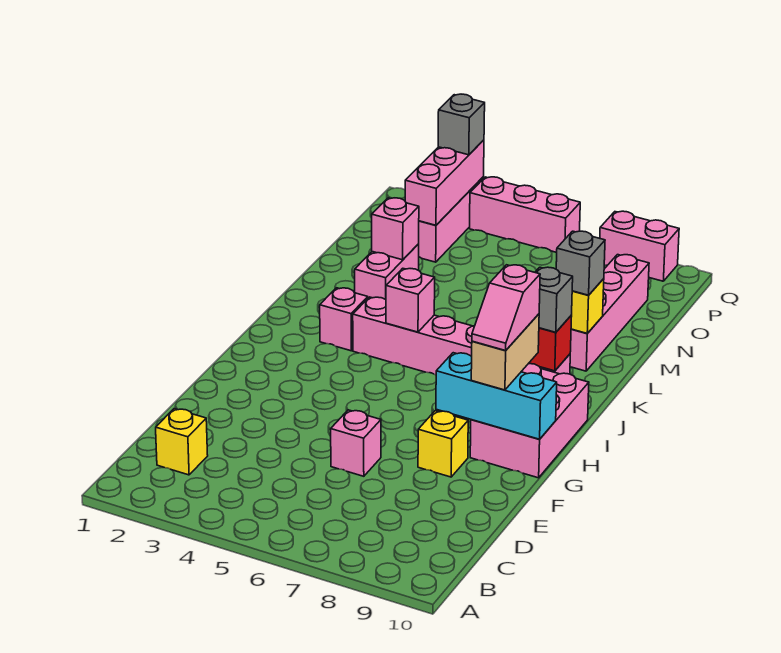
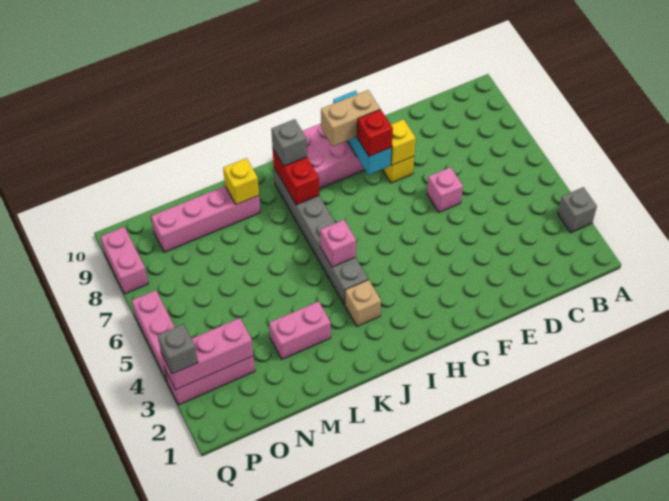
yellow 1x1 brick [156,409,208,475] -> yellow 1x1 brick moved to [391,119,416,165]
none -> red 1x1 brick [357,109,393,156]
pink 1x2 slope [472,265,540,351] -> none
pink 1x1 brick [320,288,368,351] -> tan 1x1 brick [345,280,381,326]
pink 1x6 brick [353,297,570,375] -> grey 1x6 brick [274,168,368,305]
grey 1x1 brick [556,231,605,295] -> grey 1x1 brick moved to [558,187,597,233]
pink 1x1 brick [372,198,419,260] -> none

